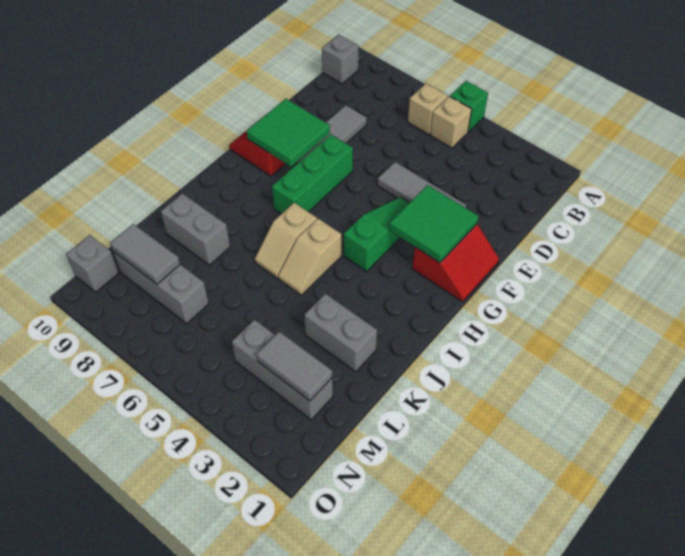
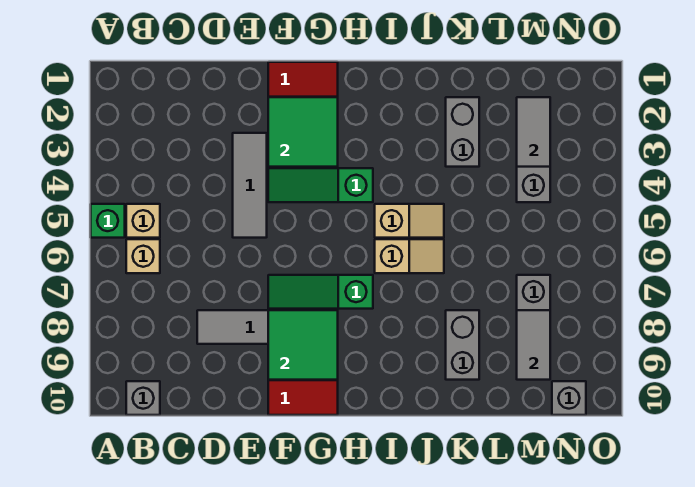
green 1x3 brick [272,135,353,214] -> green 1x3 slope [268,275,373,309]

